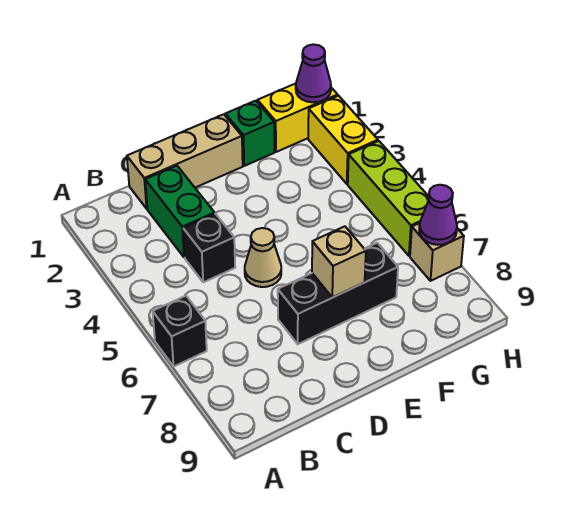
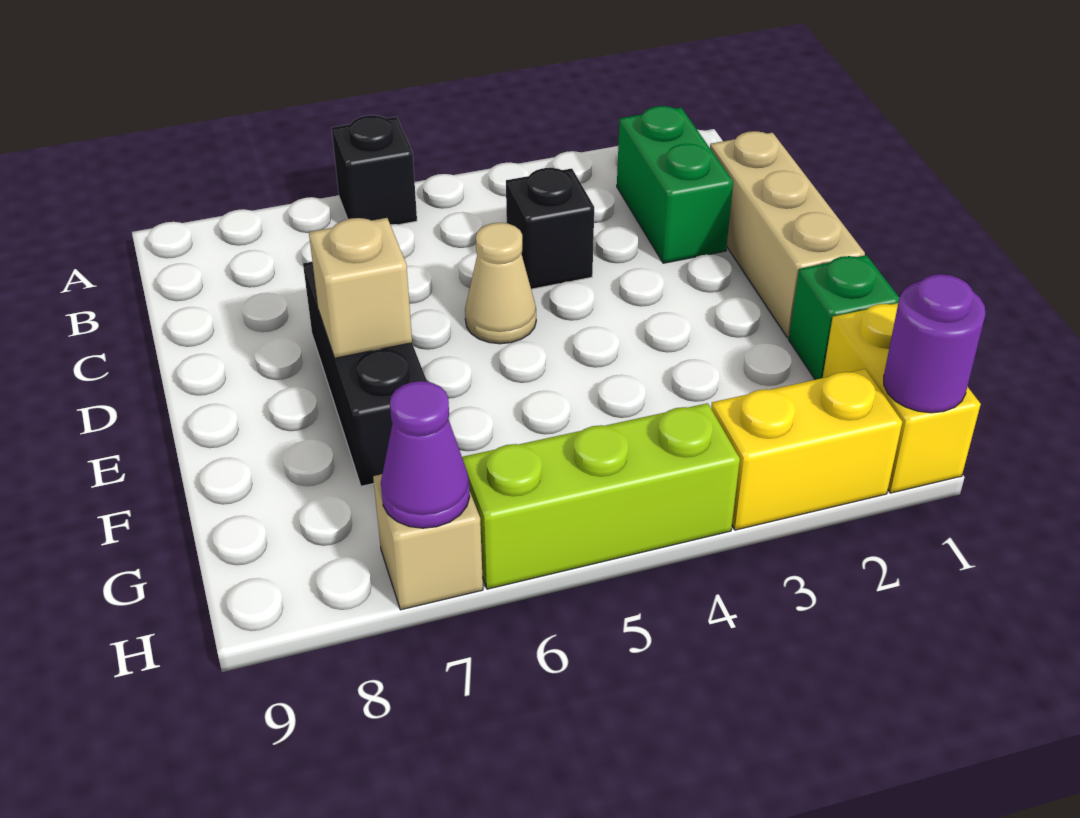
green 1x2 brick [145,166,215,257] -> green 1x2 brick turned to [617,106,733,263]
purple 1x1 cone [296,44,331,102] -> purple 1x1 round brick [884,274,985,413]

